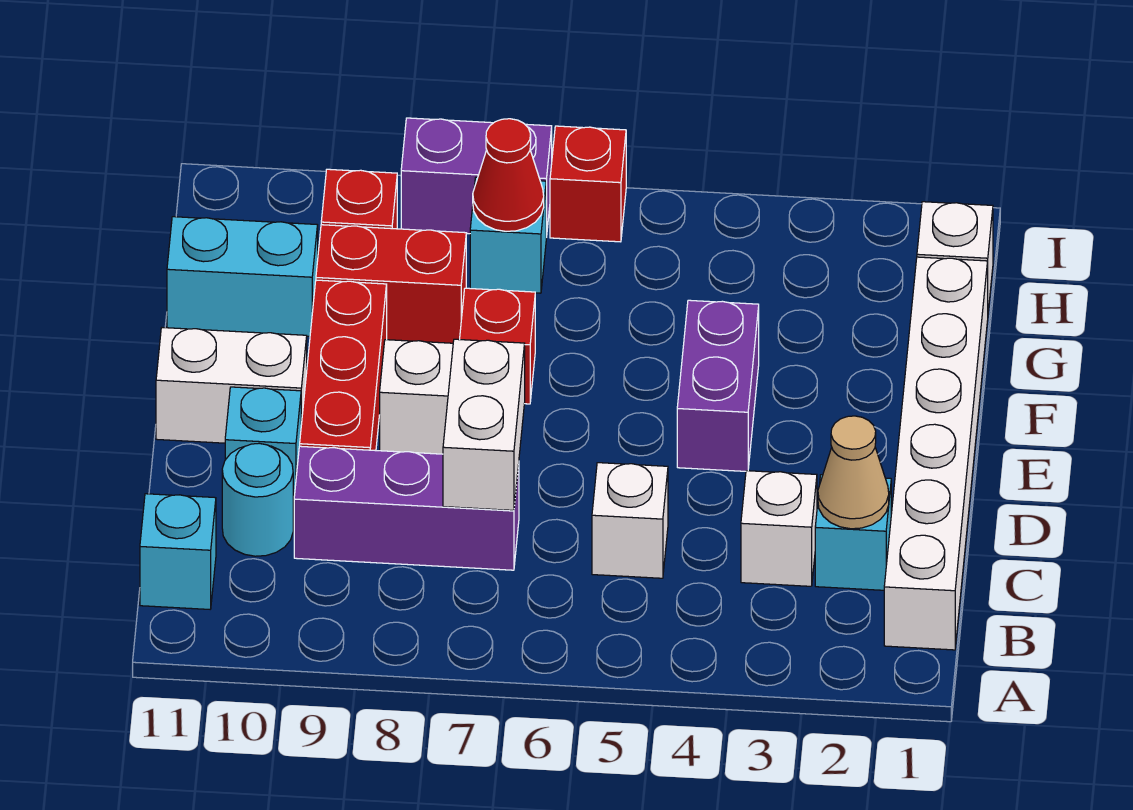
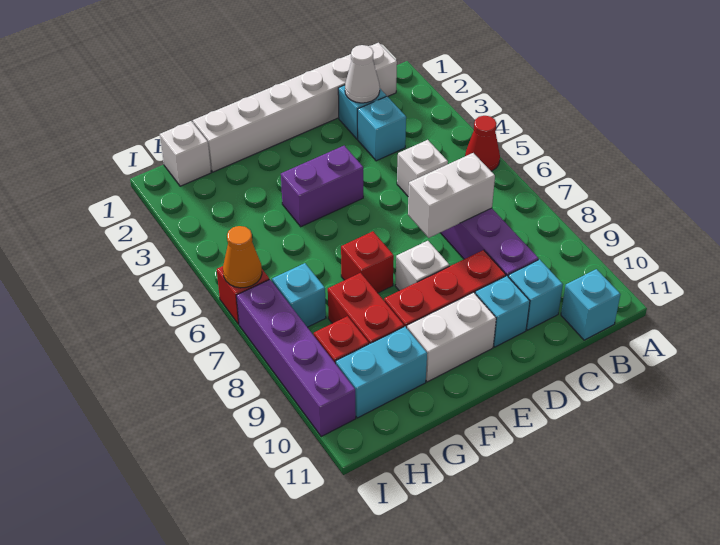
tan 1x1 cone [818,416,889,529] -> white 1x1 cone [345,45,380,103]
white 1x1 brick [741,471,817,586] -> cyan 1x1 brick [358,96,406,161]
cyan 1x1 round brick [222,443,293,556] -> cyan 1x1 brick [508,259,563,330]
white 1x2 brick [156,328,307,443] -> white 1x2 brick turned to [407,292,496,382]
cyan 1x2 brick [167,217,318,336] -> cyan 1x2 brick turned to [336,327,427,418]
red 1x1 cone [473,119,544,231] -> red 1x1 cone moved to [465,116,500,171]
none -> orange 1x1 cone [223,226,262,288]
purple 1x2 brick [401,118,552,237] -> purple 1x4 brick [236,279,356,436]

